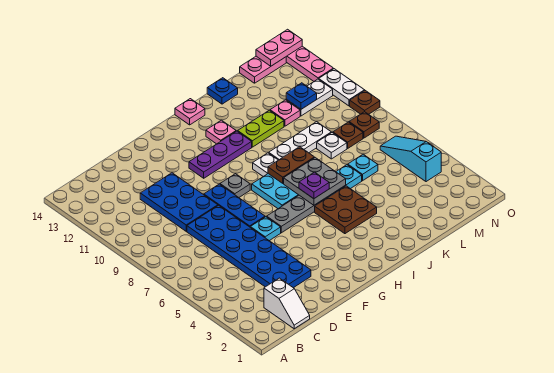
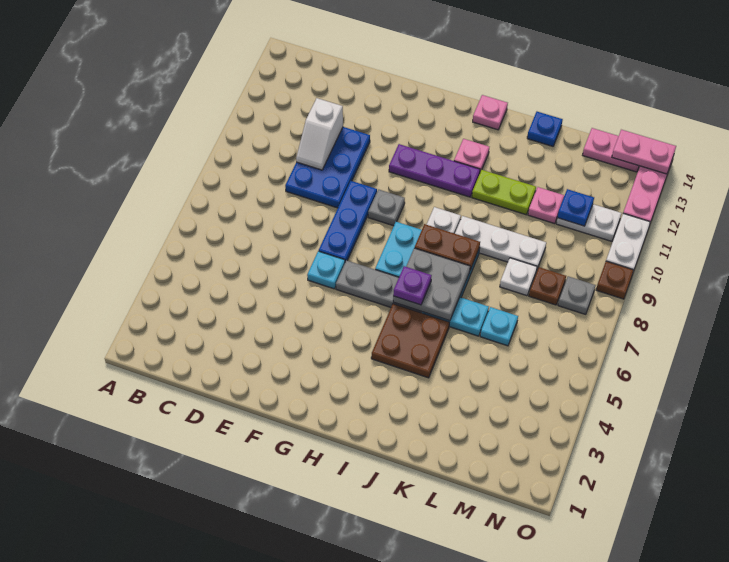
white 1x2 slope [264,278,310,329] -> white 1x2 slope moved to [296,98,343,170]
blue 2x6 plate [187,205,311,288] -> none
cyan 1x3 slope [380,136,441,182] -> none
brown 1x1 plate [349,112,379,138] -> grey 1x1 plate [558,276,595,314]

